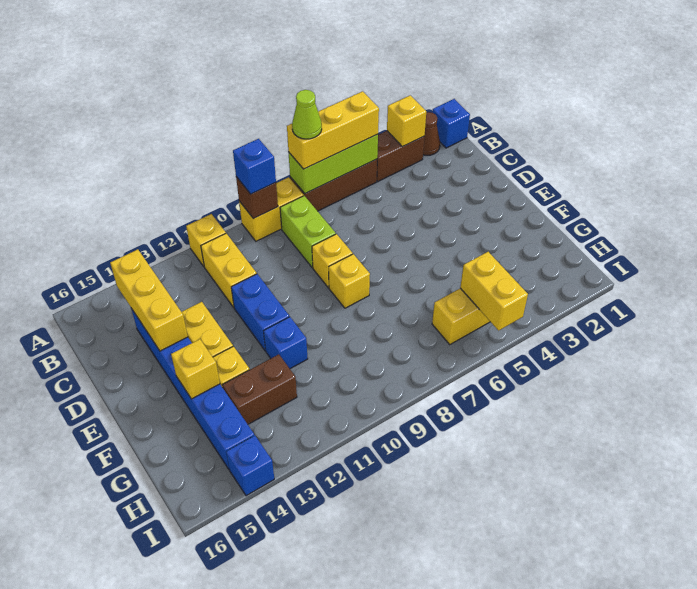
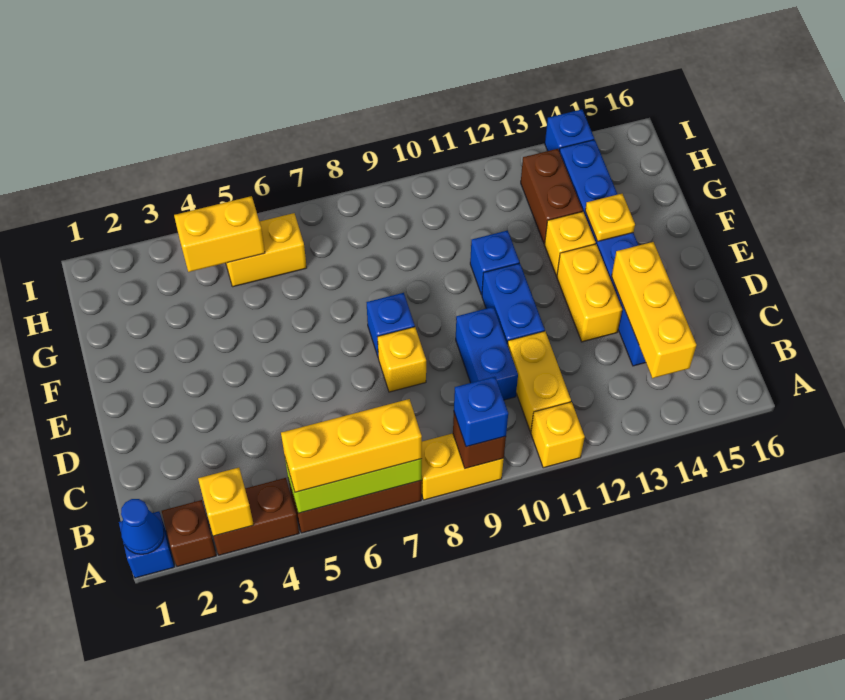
none -> blue 1x1 cone [121,499,164,554]
brown 1x1 cone [423,112,440,155] -> brown 1x1 brick [162,500,216,567]
lime 1x1 cone [292,90,322,139] -> none
lime 1x2 brick [280,196,336,268] -> none
none -> blue 1x2 brick [456,307,518,400]
yellow 1x1 brick [329,254,370,308] -> blue 1x1 brick [367,293,415,356]
yellow 1x1 brick [171,339,220,399] -> yellow 1x1 plate [585,194,635,241]
brown 1x2 brick [222,354,297,424] -> brown 1x2 brick turned to [521,149,583,244]
yellow 1x2 brick [460,252,528,330] -> yellow 1x2 brick turned to [174,196,265,272]

